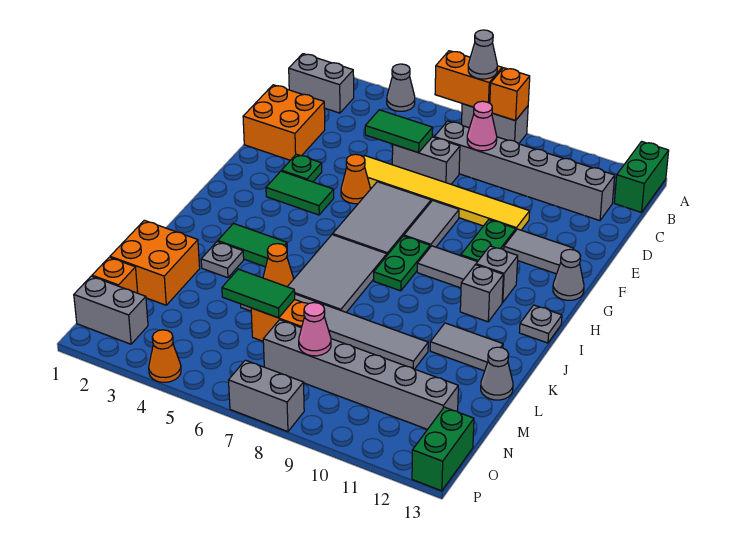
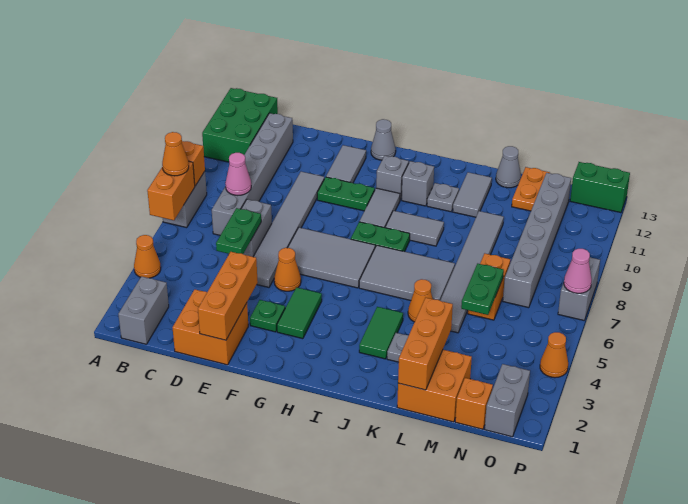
grey 1x1 cone [387,64,415,111] -> orange 1x1 cone [134,235,161,278]
grey 1x1 cone [468,30,497,79] -> orange 1x1 cone [162,132,189,176]
green 1x2 brick [614,141,669,212] -> green 2x3 brick [202,88,278,162]
green 1x2 tile [365,110,433,153] -> green 1x2 plate [216,208,261,254]
none -> orange 1x3 brick [198,252,258,340]
yellow 1x6 tile [364,156,530,230] -> grey 1x6 tile [253,172,324,287]
grey 1x2 tile [404,200,459,247] -> grey 1x2 tile moved to [385,211,444,246]
grey 1x1 plate [519,305,562,343] -> grey 1x1 plate moved to [427,183,459,212]
none -> orange 1x3 brick [398,298,453,390]
green 1x2 tile [222,269,295,318] -> green 1x2 plate [461,264,504,315]
none -> orange 1x2 plate [512,167,550,211]
pink 1x1 cone [299,303,331,356] -> pink 1x1 cone moved to [564,249,592,293]

